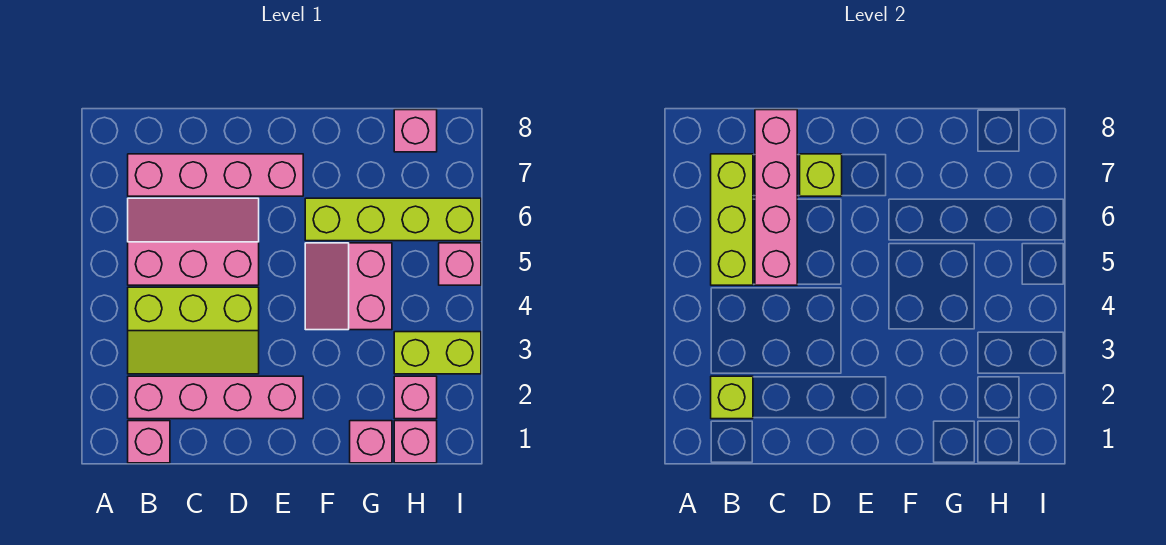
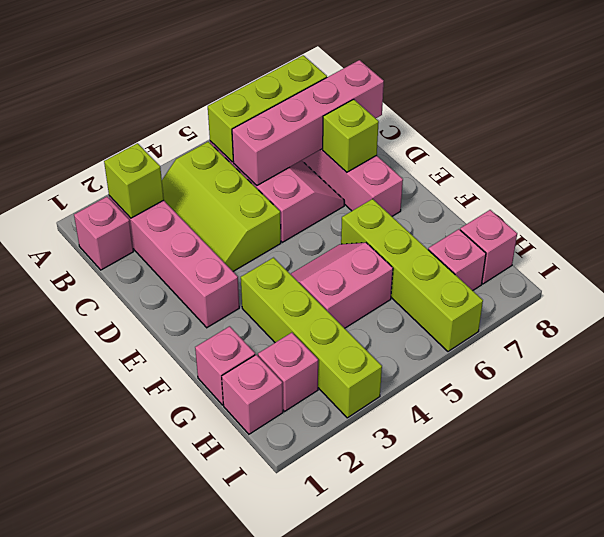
lime 1x2 brick [394,332,481,374] -> lime 1x4 brick [241,258,382,418]
pink 1x1 brick [439,243,481,285] -> pink 1x1 brick moved to [428,229,486,291]

